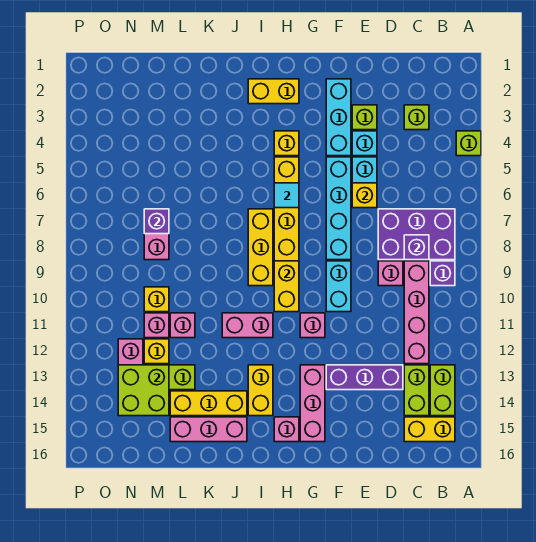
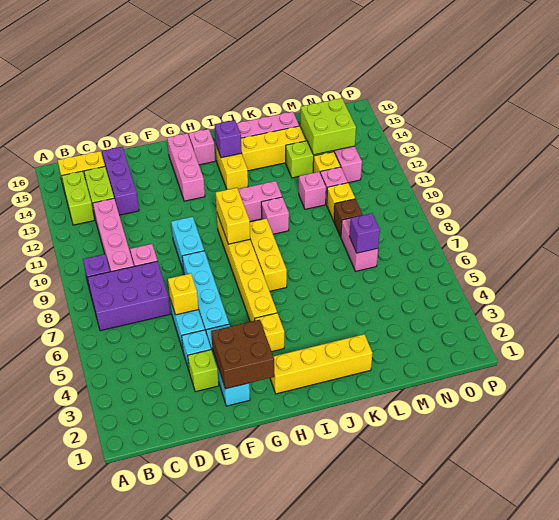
lime 1x1 brick [456,131,481,156] -> none
lime 1x1 brick [404,105,429,130] -> none
purple 1x1 brick [404,235,429,260] -> purple 1x1 brick moved to [215,120,242,158]
purple 1x3 brick [326,365,403,390] -> purple 1x3 brick turned to [102,147,139,215]
none -> brown 2x2 brick [211,320,274,389]
pink 1x1 brick [300,313,325,338] -> pink 1x1 brick moved to [261,197,289,234]
yellow 1x2 brick [248,79,299,104] -> yellow 1x4 brick [270,334,373,394]
cyan 1x1 tile [274,183,299,208] -> none
none -> brown 1x1 brick [334,199,363,237]

